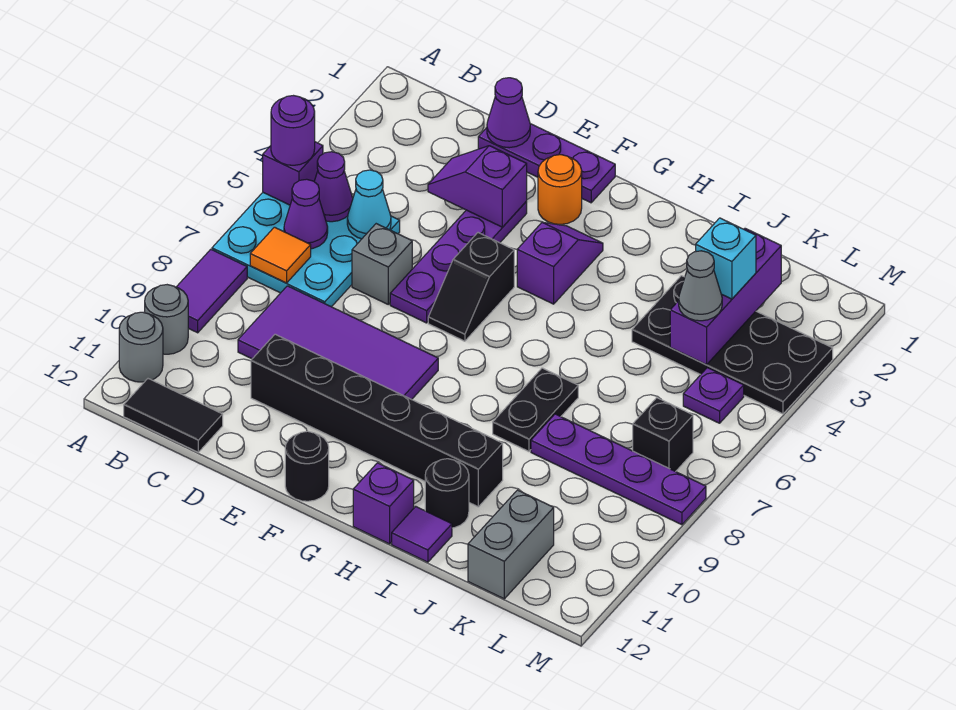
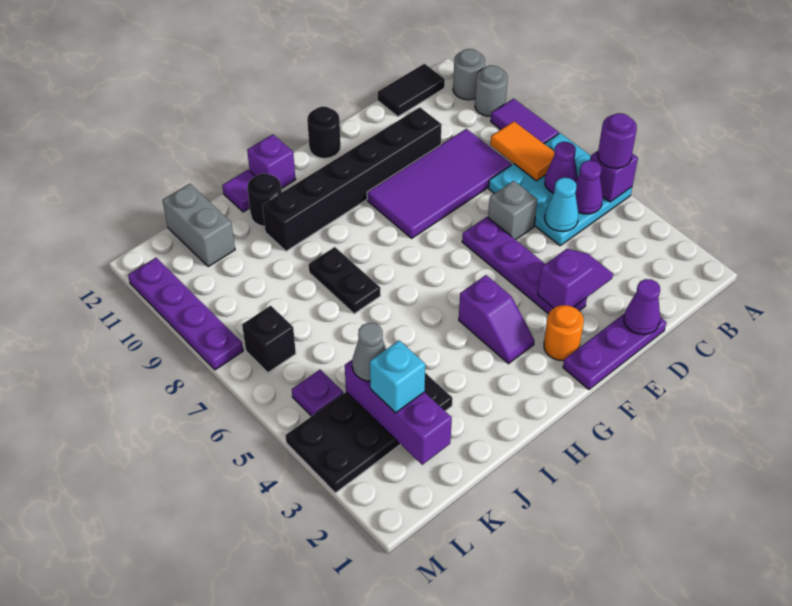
orange 1x1 tile [250,227,311,283] -> orange 1x2 tile [490,121,554,181]
black 1x2 slope [428,233,514,341] -> none
purple 1x4 plate [531,414,706,525] -> purple 1x4 plate turned to [128,258,243,370]

